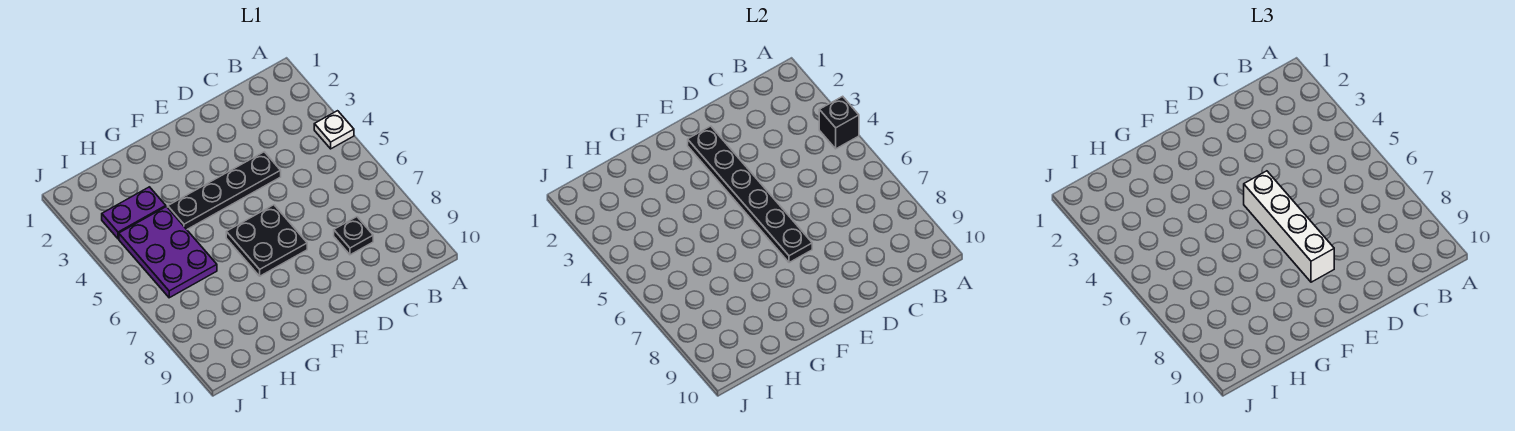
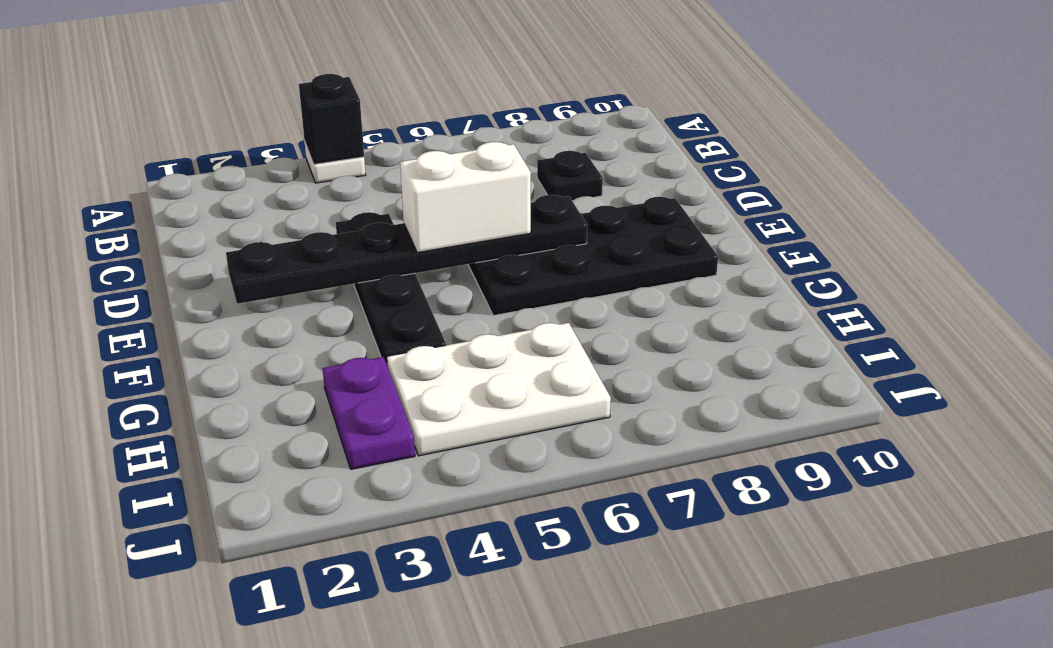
white 1x4 brick [1244,171,1334,282] -> white 1x2 brick [400,142,531,253]
black 2x2 plate [226,205,307,276] -> black 2x4 plate [468,197,718,316]
purple 2x3 plate [119,207,217,298] -> white 2x3 plate [387,323,611,456]

